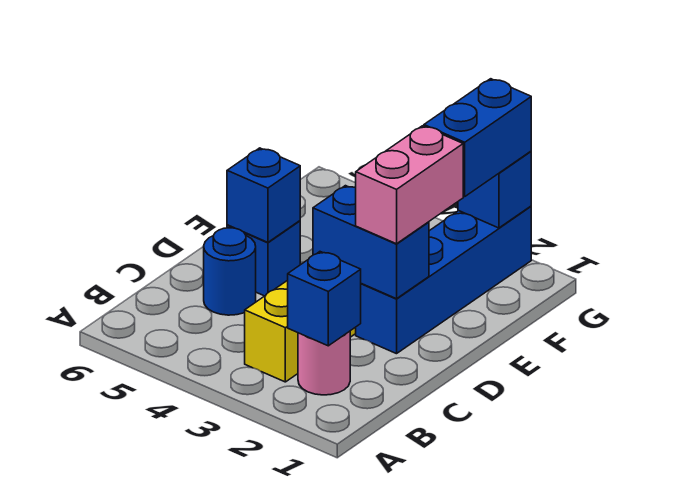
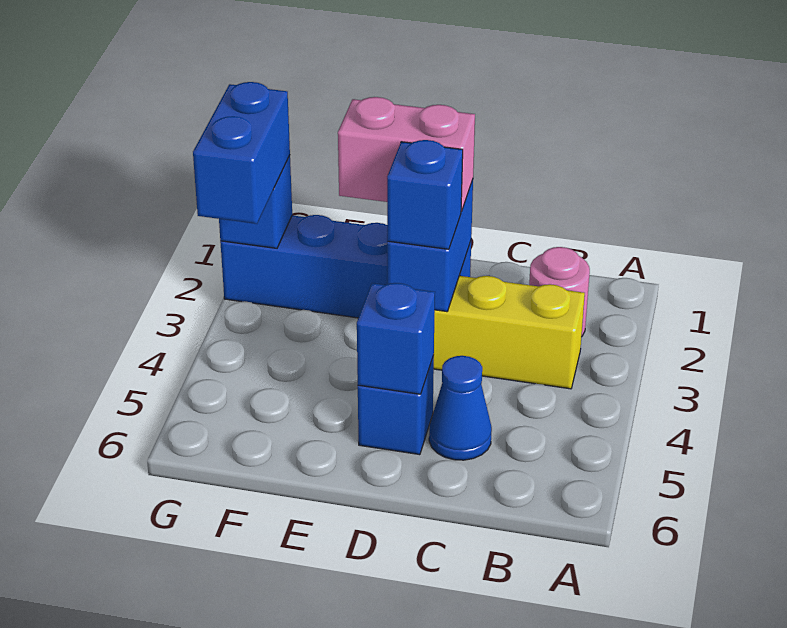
blue 1x1 brick [288,252,361,346] -> blue 1x1 brick moved to [387,140,463,249]
blue 1x1 round brick [204,228,256,315] -> blue 1x1 cone [429,356,492,460]
blue 1x2 brick [424,79,531,197] -> blue 1x2 brick turned to [193,82,290,224]

